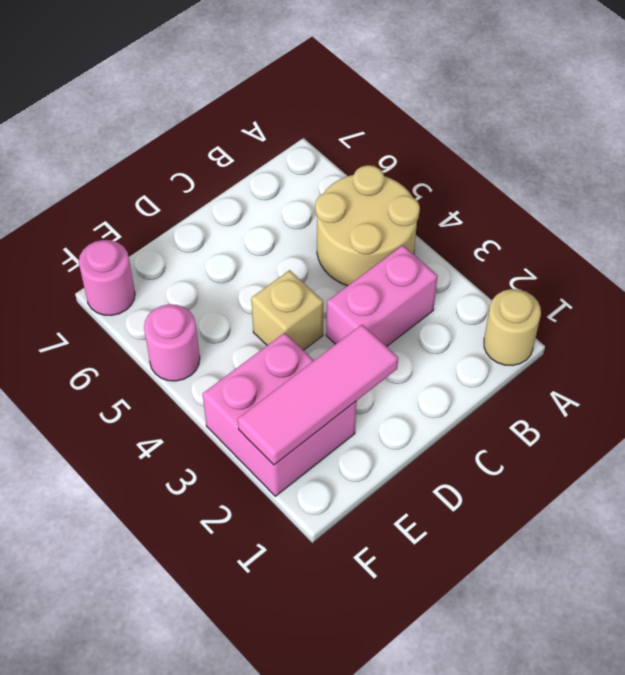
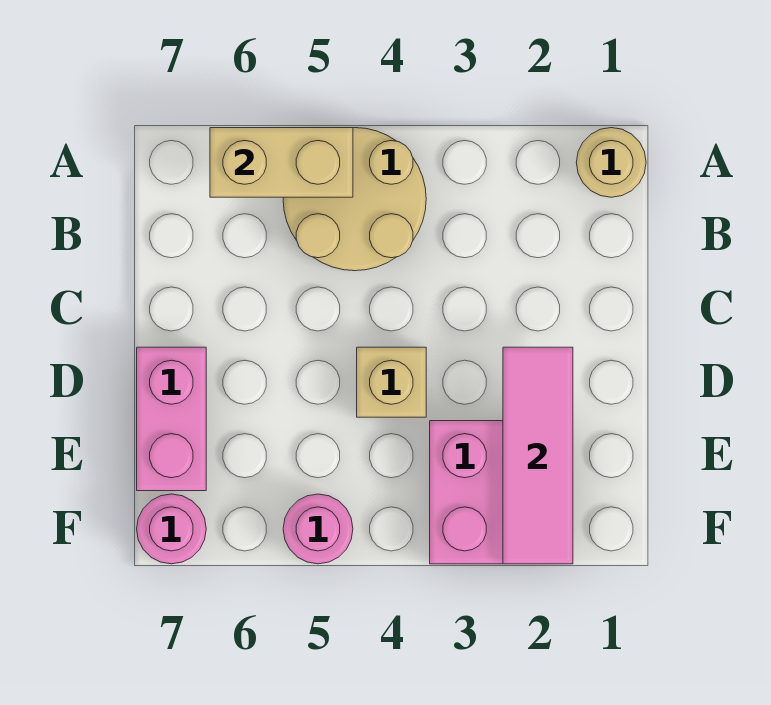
none -> tan 1x2 brick [210,128,353,197]
pink 1x2 brick [326,245,438,347] -> pink 1x2 brick moved to [137,347,206,491]

